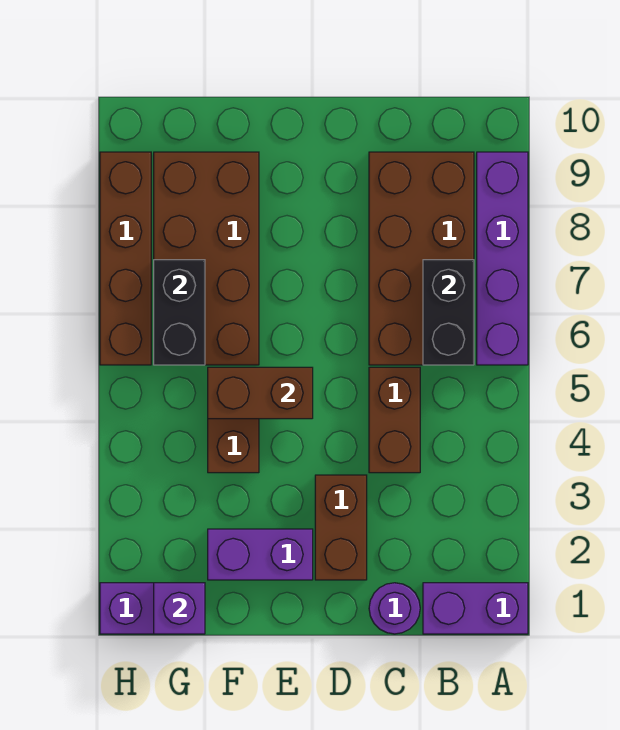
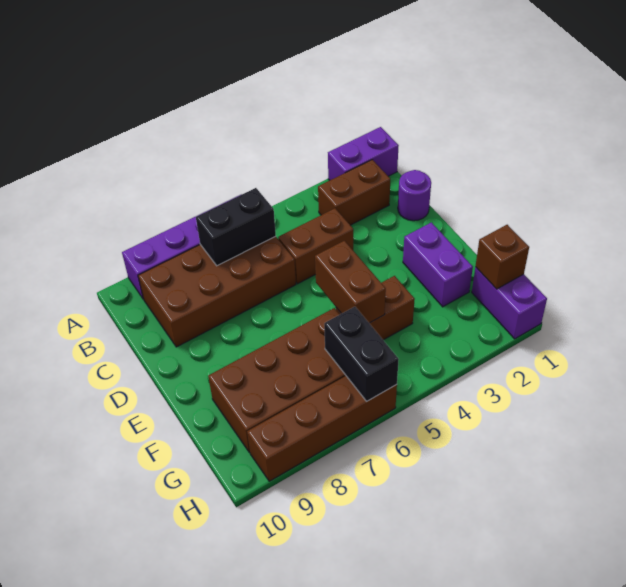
purple 1x2 brick [423,583,528,634] -> purple 1x2 brick turned to [328,127,399,180]
brown 1x2 brick [315,475,367,580] -> brown 1x2 brick moved to [318,160,390,225]
purple 1x1 brick [154,583,205,634] -> brown 1x1 brick [475,225,529,289]
black 1x2 brick [154,260,205,365] -> black 1x2 brick turned to [324,307,399,401]

